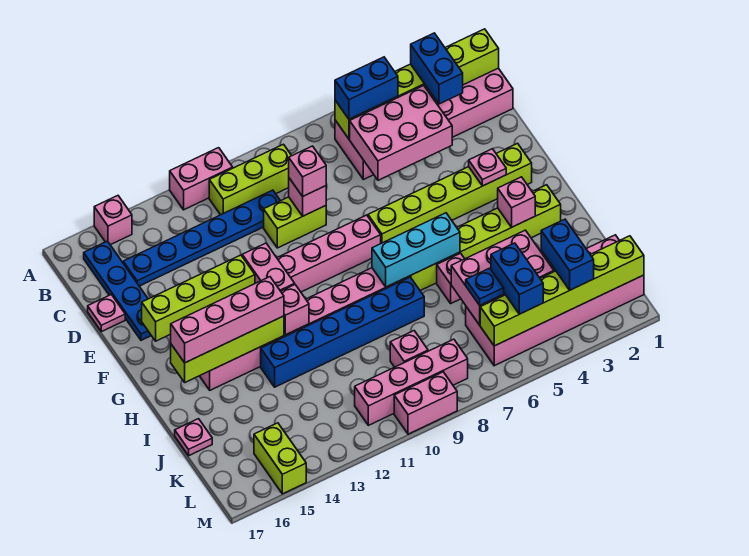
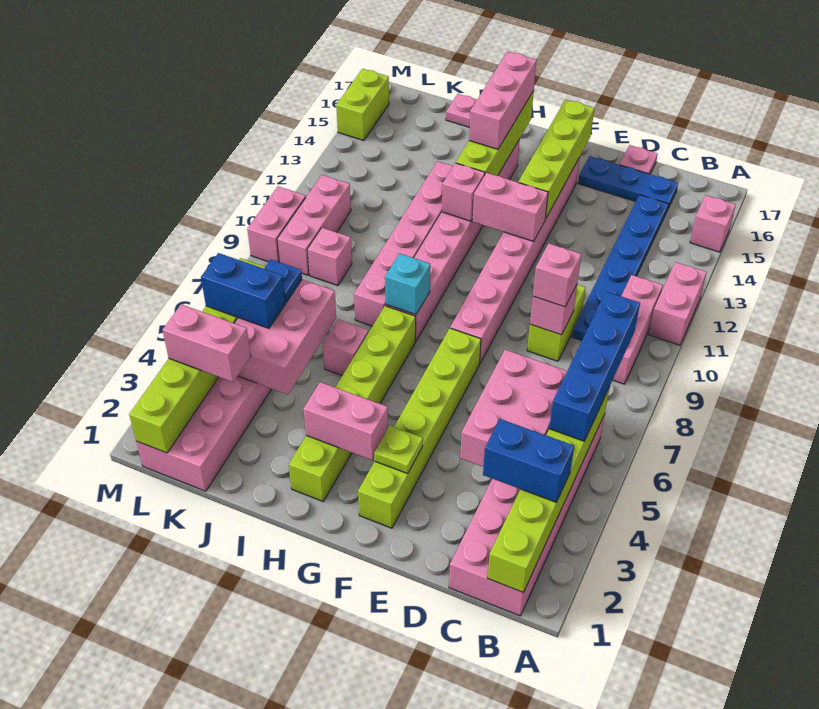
blue 1x2 brick [335,57,398,119] -> blue 1x4 brick [549,292,640,441]
lime 1x3 brick [209,144,292,215] -> pink 1x3 brick [613,275,663,384]
blue 1x4 plate [84,241,151,340] -> blue 1x3 plate [578,156,678,210]
pink 1x1 plate [469,149,506,186] -> lime 1x1 plate [374,426,423,474]
pink 1x1 brick [498,177,535,227] -> pink 1x2 brick [303,382,388,460]
cyan 1x3 brick [372,213,460,287] -> cyan 1x1 brick [385,253,430,315]
pink 1x4 brick [170,277,284,363] -> pink 1x3 brick [469,52,536,149]
blue 1x6 brick [261,277,424,387] -> pink 1x6 brick [354,161,453,326]
blue 1x2 brick [541,219,594,290] -> pink 1x2 brick [163,304,251,382]
pink 1x4 brick [355,339,468,425] -> pink 1x3 brick [277,175,351,275]
lime 1x2 brick [254,423,306,494] -> lime 1x2 brick turned to [336,69,389,141]

